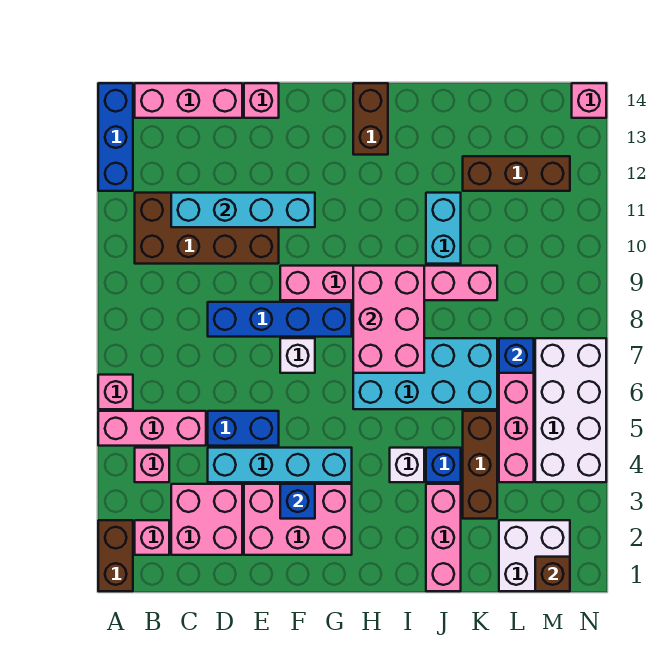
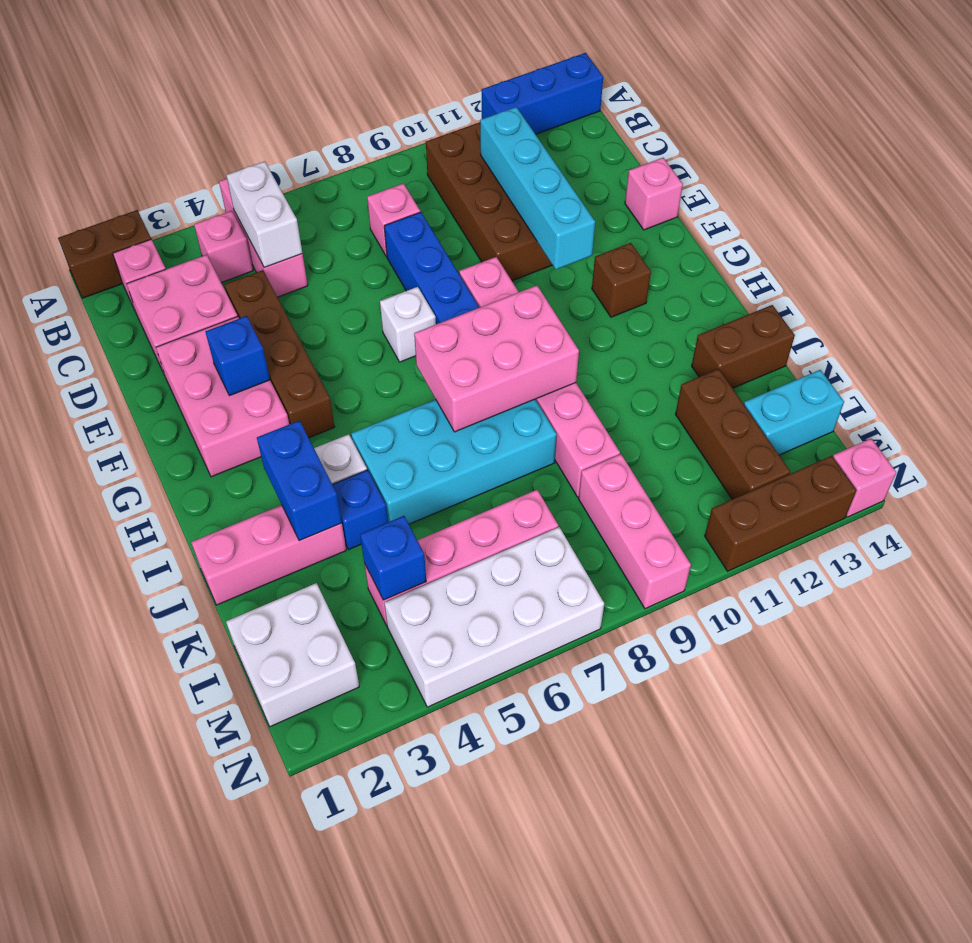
pink 1x1 brick [98,375,133,409] -> pink 1x1 brick moved to [367,183,420,256]
none -> white 1x2 brick [227,161,302,267]
pink 1x3 brick [135,83,242,118] -> pink 1x3 brick moved to [579,454,691,609]
cyan 1x4 brick [208,448,352,482] -> brown 1x4 brick [224,270,335,438]
blue 1x2 brick [208,411,279,446] -> blue 1x2 brick moved to [257,420,342,541]
cyan 2x4 brick [353,338,497,409] -> cyan 2x4 brick turned to [351,399,557,524]
brown 1x2 brick [353,83,388,155] -> brown 1x2 brick moved to [692,305,795,388]
cyan 1x2 brick [426,193,461,264] -> cyan 1x2 brick moved to [744,370,844,455]
brown 1x3 brick [463,411,497,519] -> brown 1x3 brick moved to [705,456,857,571]
blue 1x1 brick [499,338,534,373] -> blue 1x1 brick moved to [360,516,426,600]
brown 1x1 brick [535,557,570,591] -> brown 1x1 brick moved to [592,243,651,317]

